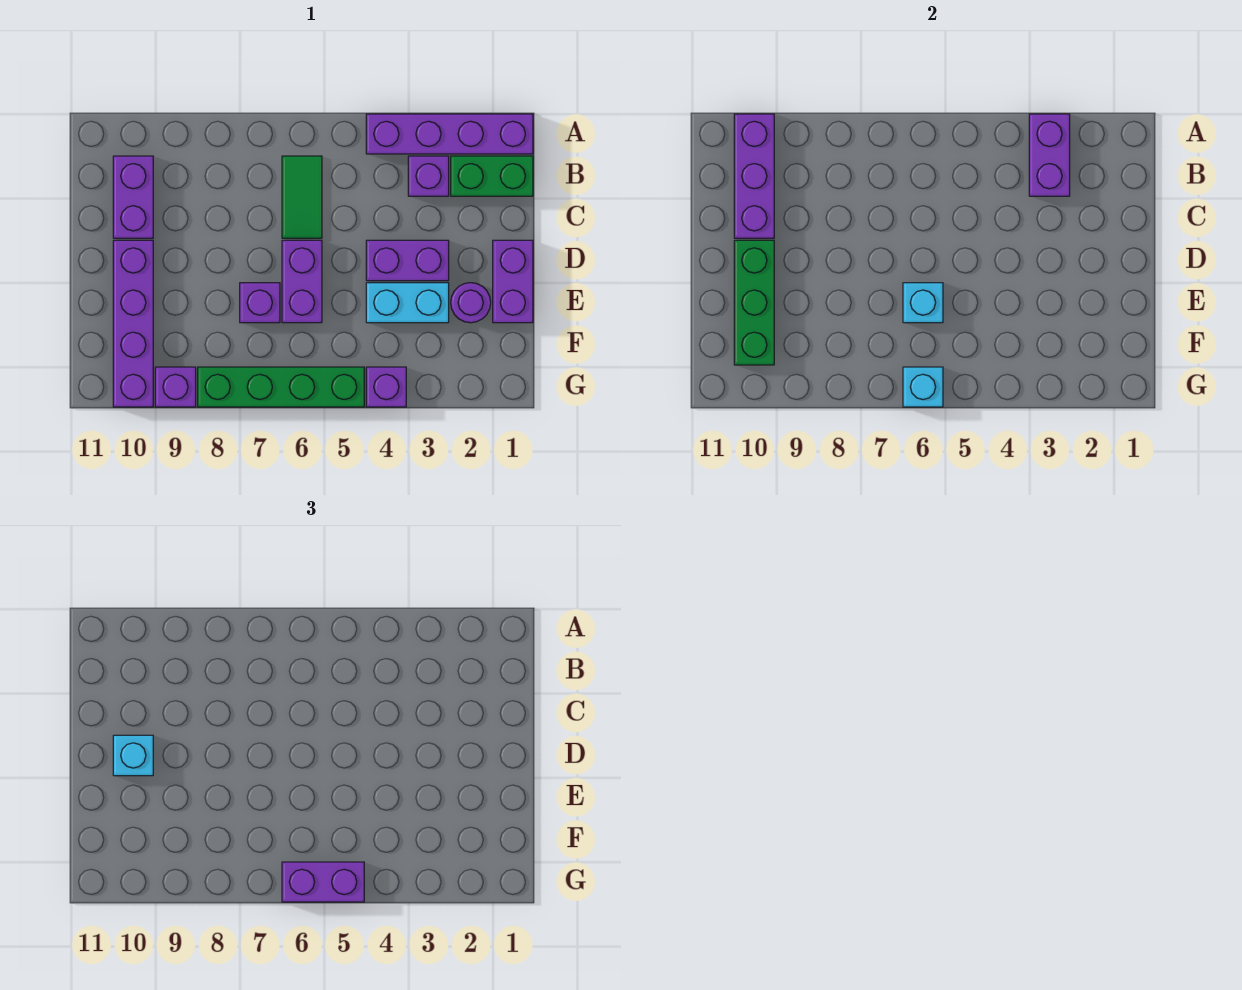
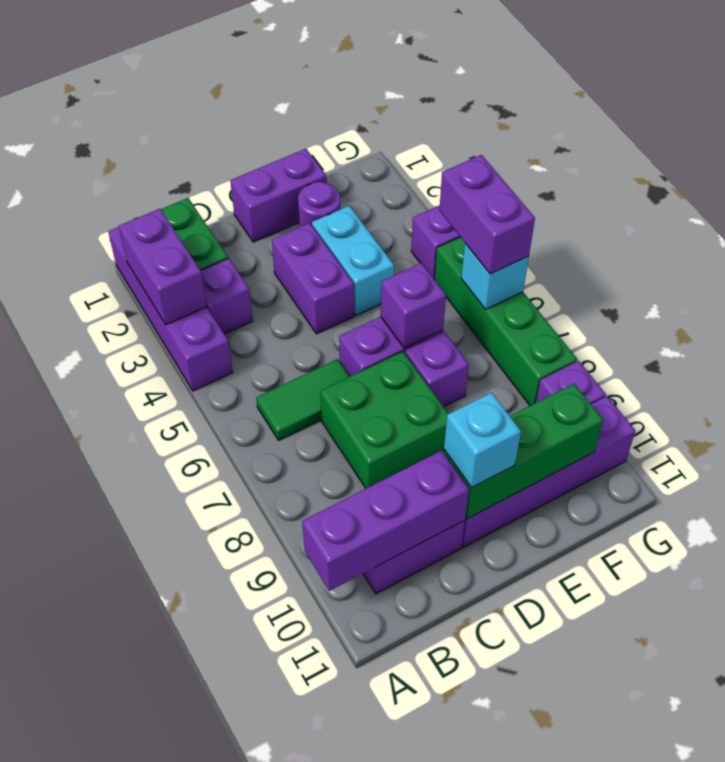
purple 1x2 brick [1029,114,1070,196] -> purple 1x2 brick turned to [119,209,207,325]
none -> green 2x2 brick [320,352,448,488]
cyan 1x1 brick [903,283,943,323] -> purple 1x1 brick [381,263,446,348]

